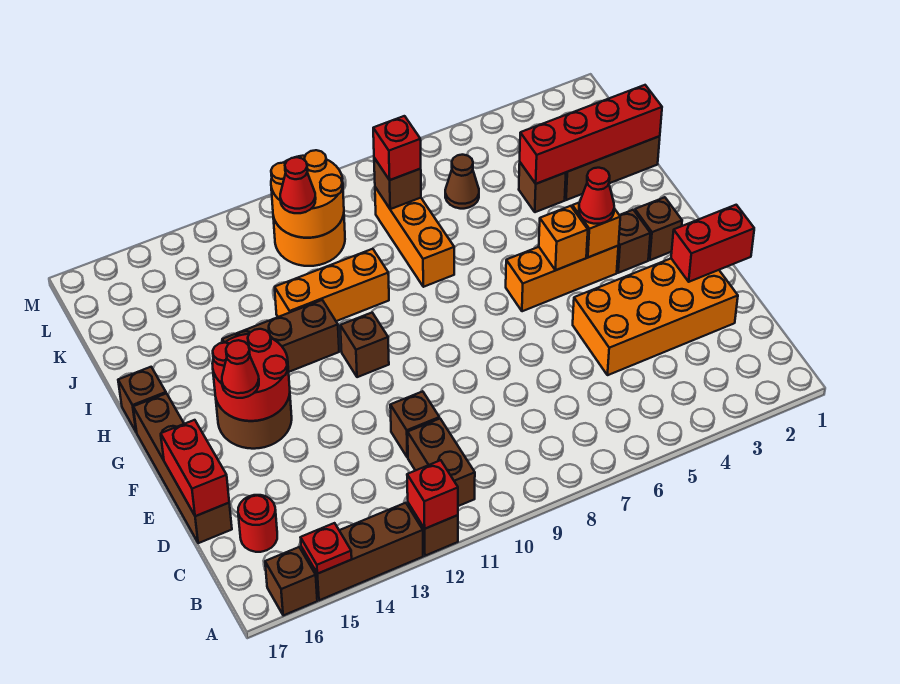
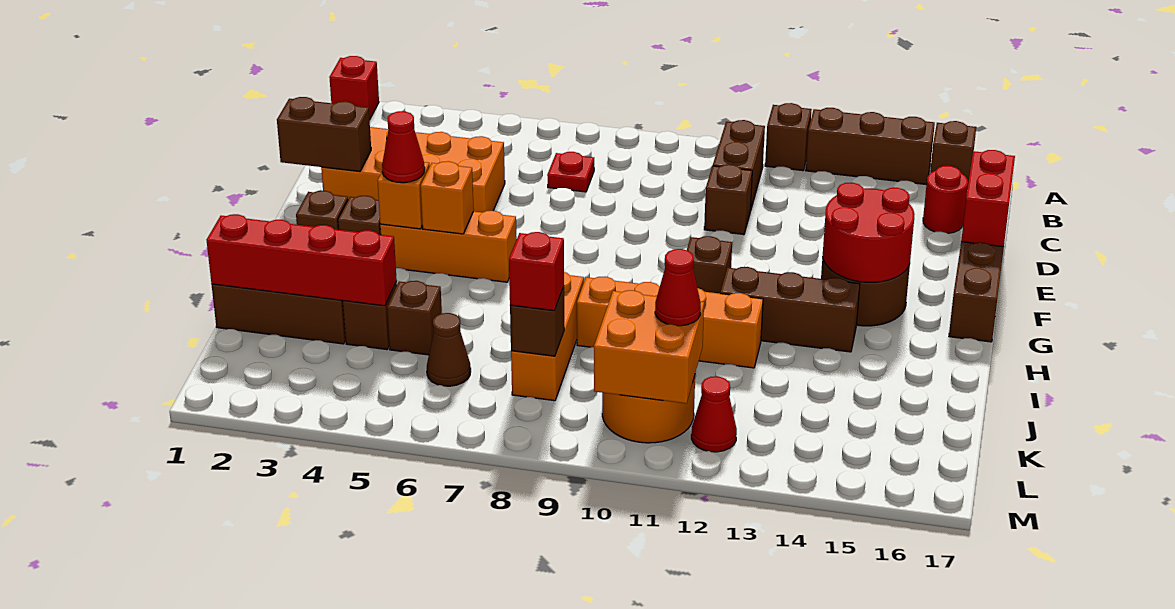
red 1x1 brick [407,460,458,529] -> red 1x1 brick moved to [329,56,379,120]
red 1x1 plate [301,523,352,574] -> red 1x1 plate moved to [547,152,594,192]
red 1x2 brick [671,205,754,282] -> brown 1x2 brick [277,97,371,172]
red 1x1 cone [222,340,259,398] -> red 1x1 cone moved to [691,376,737,452]
brown 1x1 brick [118,367,166,432] -> brown 1x1 brick moved to [387,281,442,355]
orange 1x3 brick [275,249,389,321] -> orange 1x4 brick [577,277,763,368]
orange 2x2 round brick [271,150,344,238] -> orange 2x2 brick [594,290,704,404]

